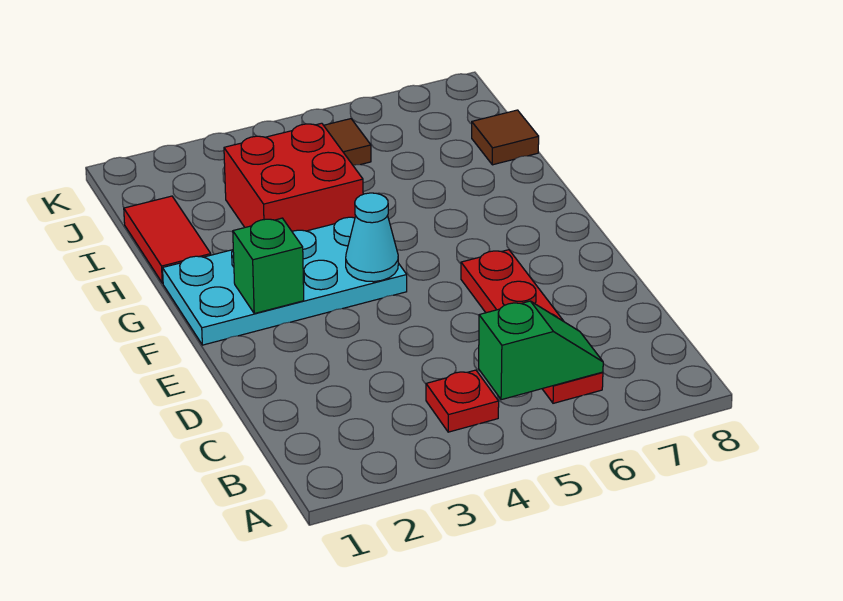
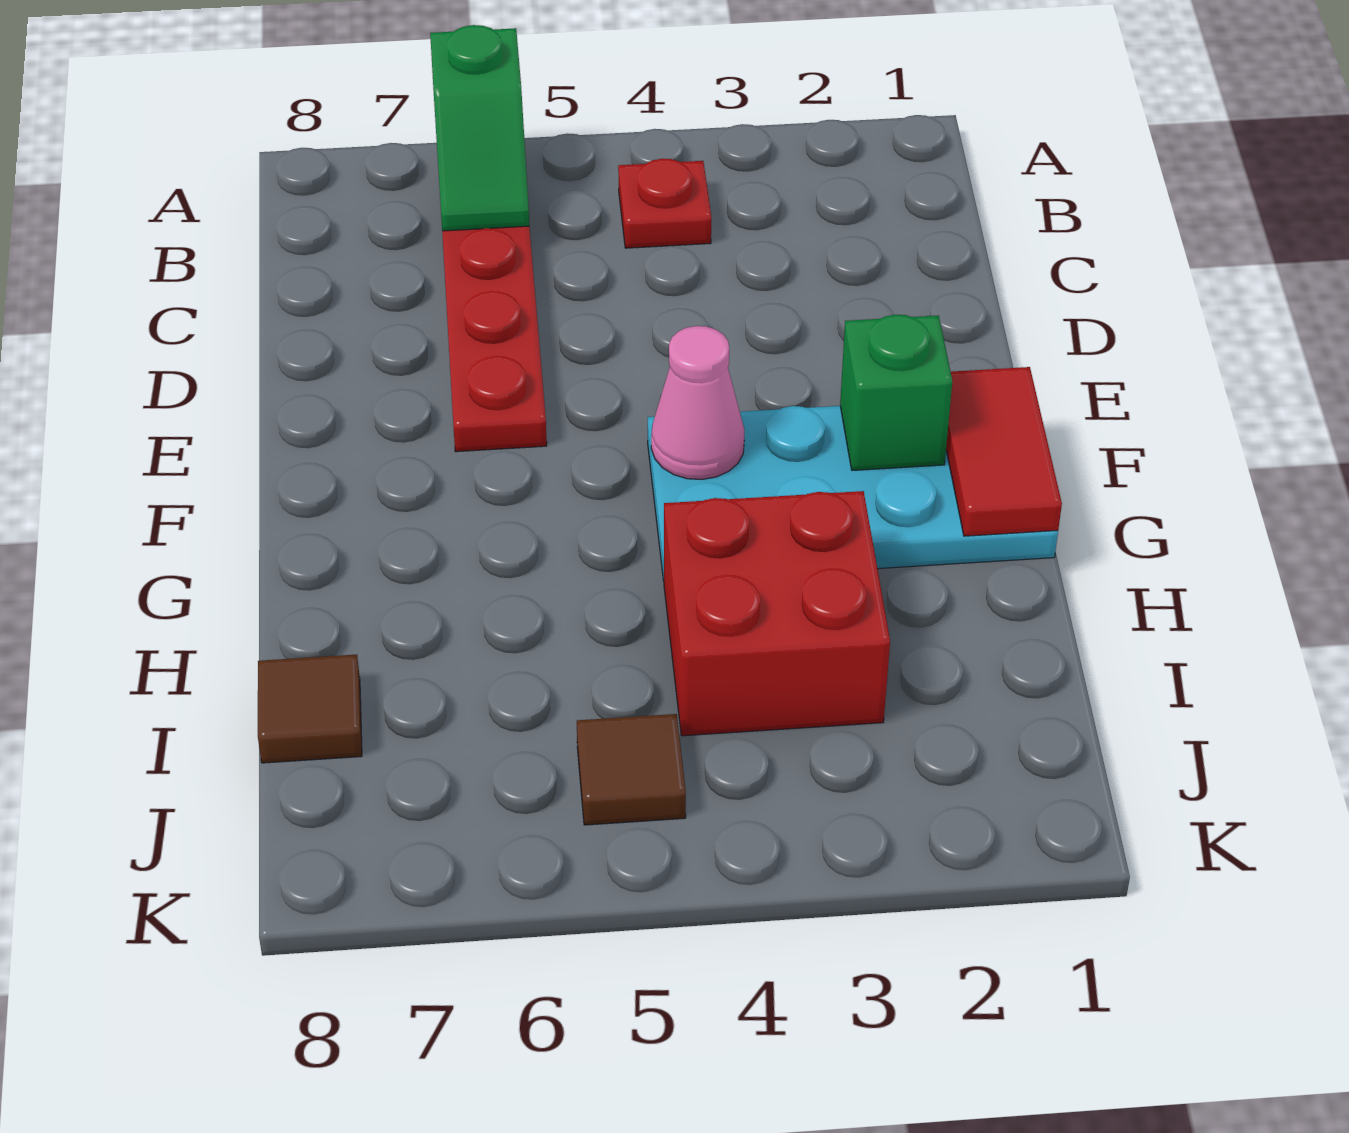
green 1x2 slope [479,301,603,400] -> green 1x2 slope turned to [430,25,529,231]
cyan 1x1 cone [346,193,398,282] -> pink 1x1 cone [651,326,744,479]
red 1x2 tile [124,196,211,283] -> red 1x2 tile moved to [946,367,1062,536]

